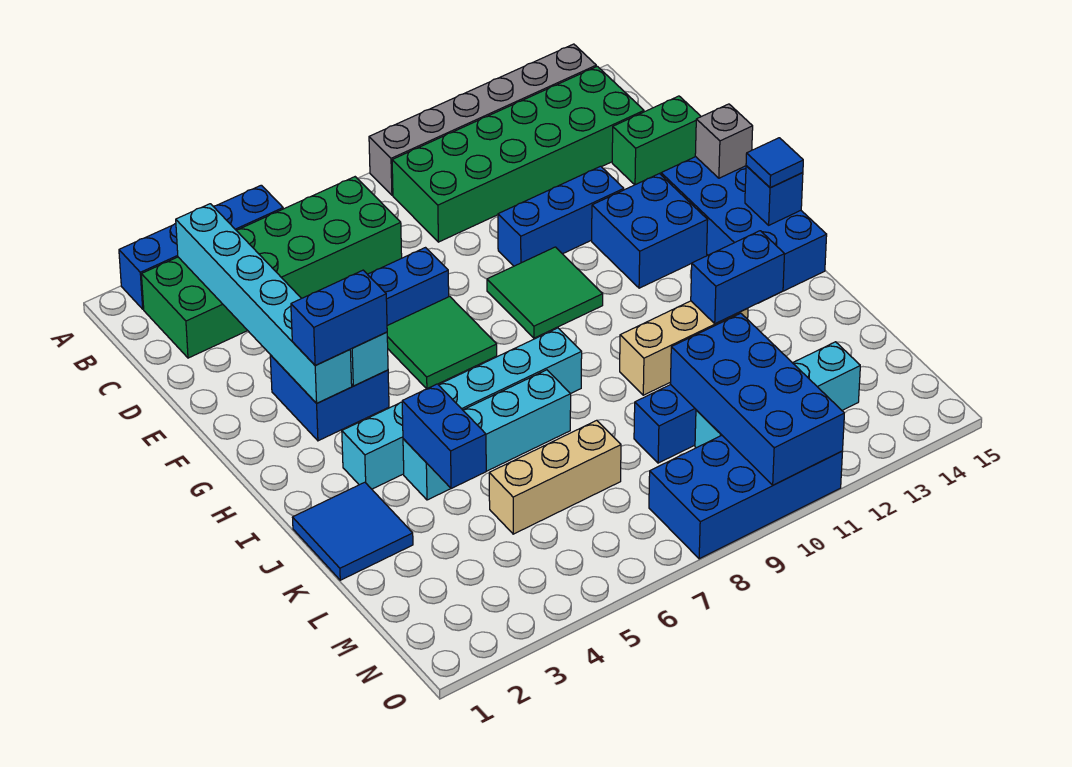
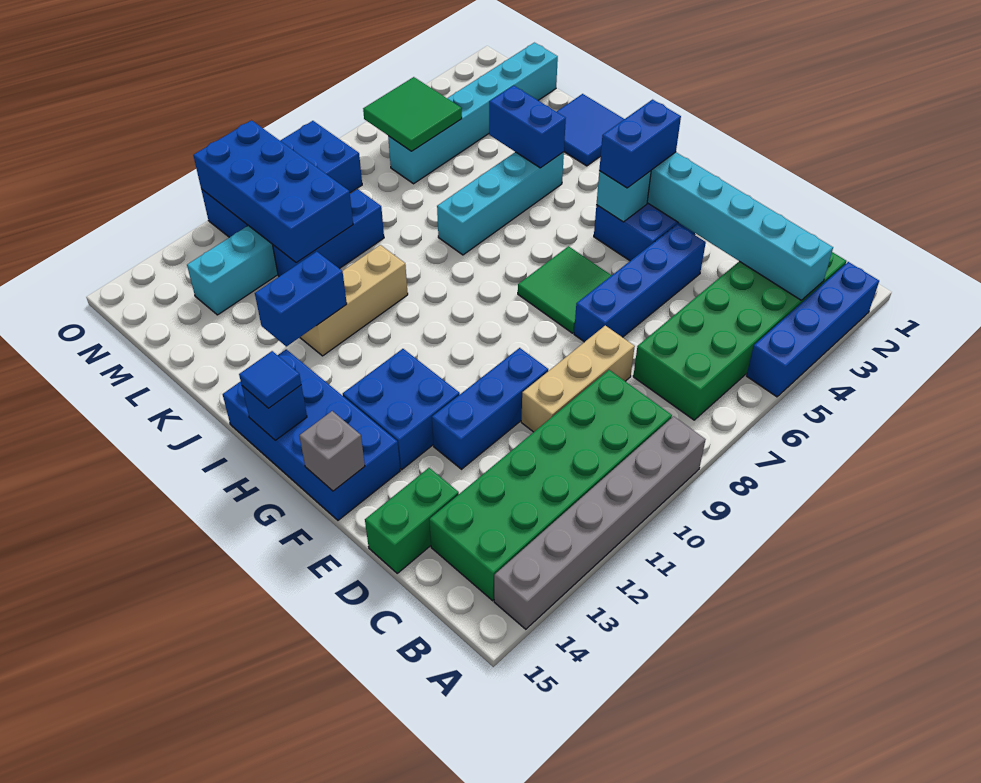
green 2x2 tile [487,247,603,338] -> green 2x2 tile moved to [363,77,462,151]
cyan 1x6 brick [342,328,582,489] -> cyan 1x6 brick moved to [388,43,558,184]
tan 1x3 brick [489,420,621,534] -> tan 1x3 brick moved to [521,326,635,432]

